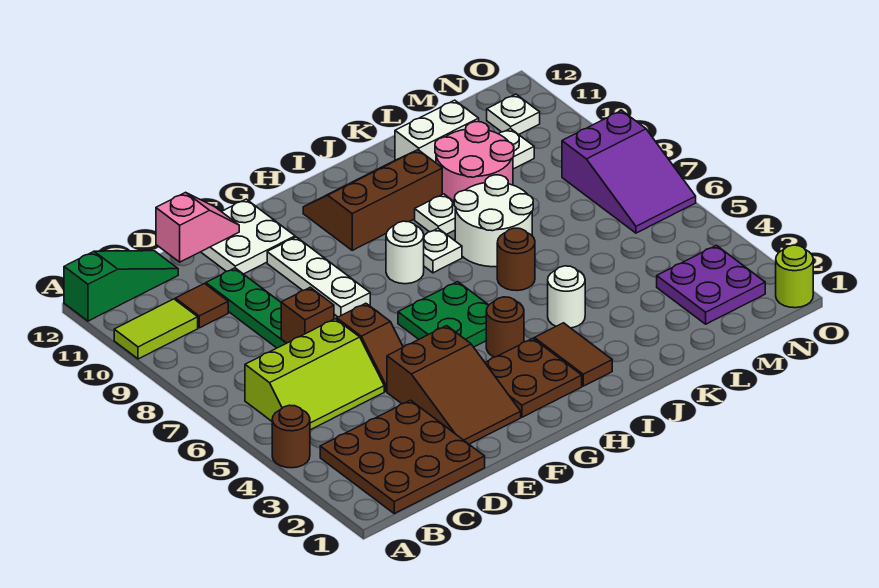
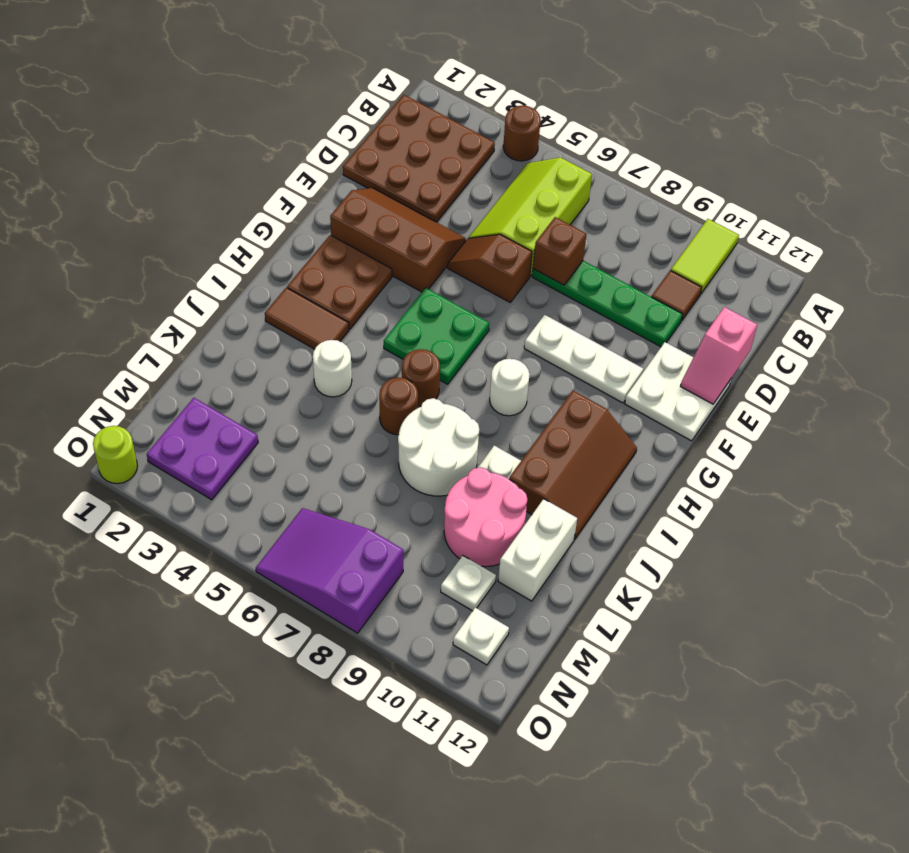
green 1x3 slope [64,251,178,321] -> none
brown 2x3 slope [387,326,521,444] -> brown 2x3 slope turned to [330,188,466,292]
brown 1x1 round brick [486,297,524,357] -> brown 1x1 round brick moved to [402,349,440,406]
white 1x1 plate [424,228,462,273] -> none

